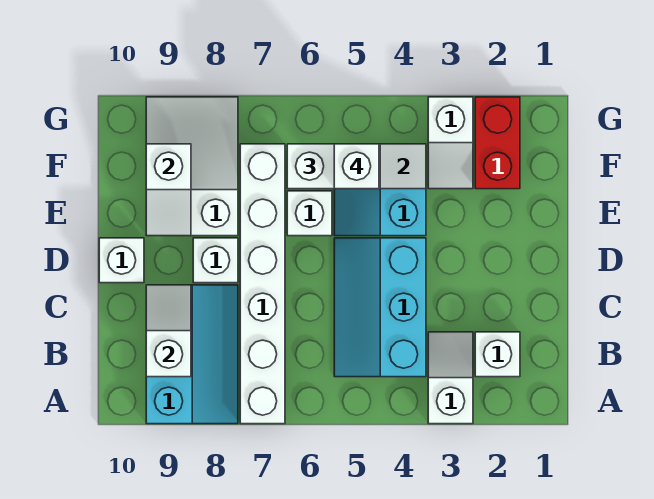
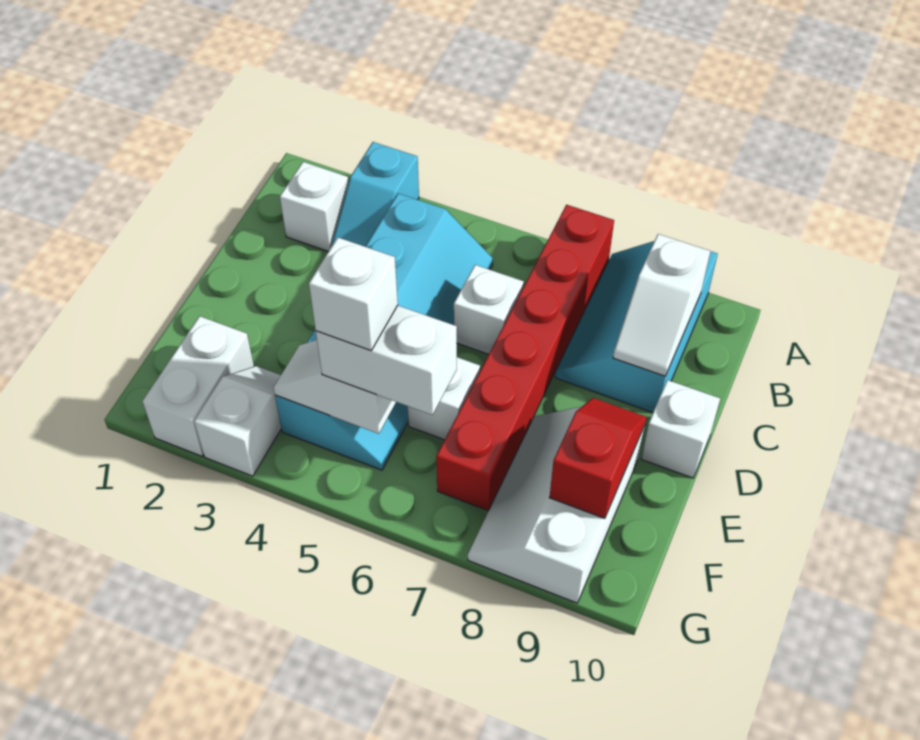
white 1x2 slope [428,332,473,424] -> cyan 1x2 slope [332,142,419,247]
white 1x6 brick [240,144,285,424] -> red 1x6 brick [436,205,614,511]
white 1x1 brick [193,238,238,283] -> white 1x1 brick moved to [454,265,524,354]
white 2x3 slope [146,97,238,236] -> white 2x3 slope turned to [468,407,645,603]
white 1x2 slope [146,144,191,236] -> red 1x2 slope [549,398,646,518]
red 1x2 brick [475,97,520,189] -> white 1x2 brick [143,316,254,456]

